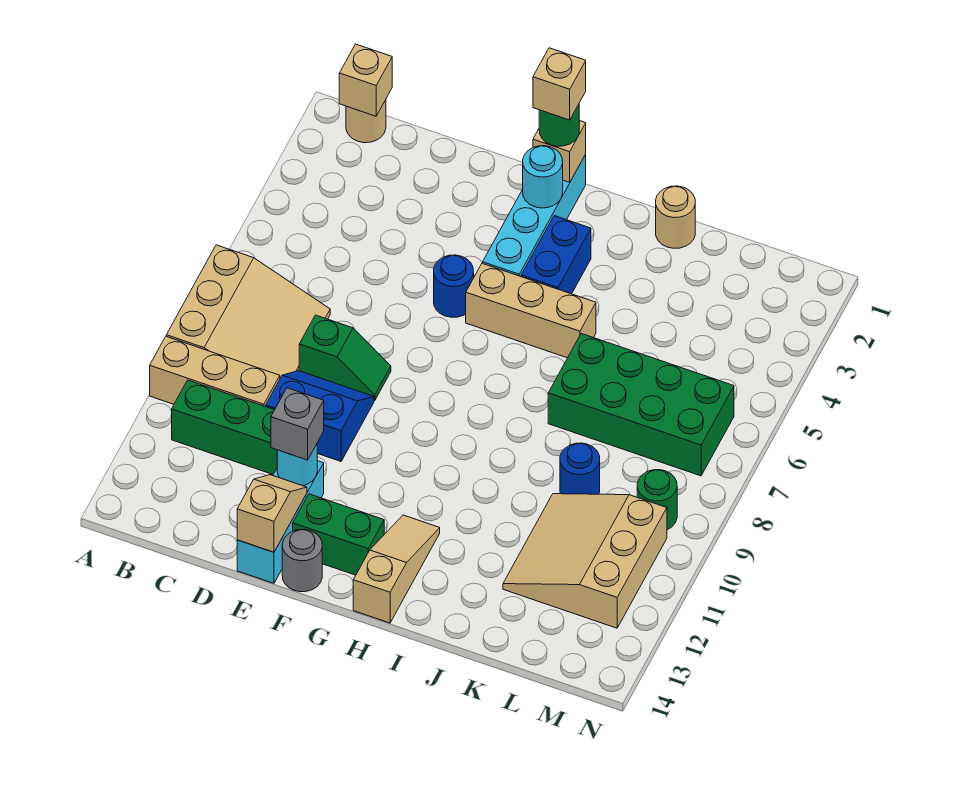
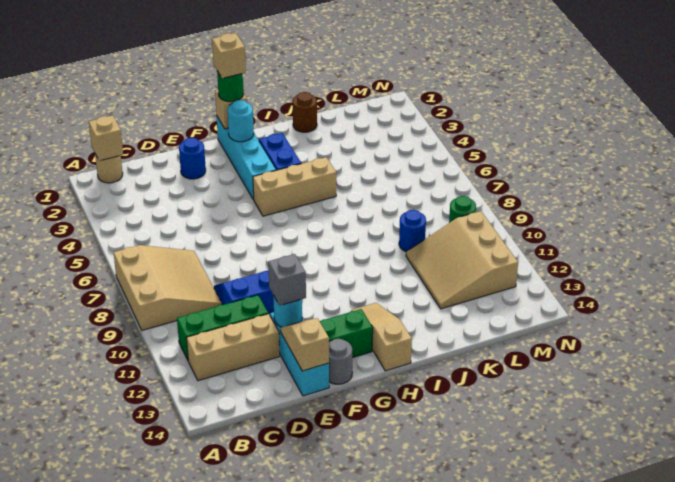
tan 1x3 brick [150,337,280,407] -> tan 1x3 brick moved to [187,314,280,381]
green 1x2 slope [299,315,391,401] -> none
blue 1x1 round brick [434,255,474,317] -> blue 1x1 round brick moved to [179,138,206,179]
tan 1x1 round brick [656,186,695,248] -> brown 1x1 round brick [292,92,317,132]
green 2x4 brick [548,334,734,476] -> none

